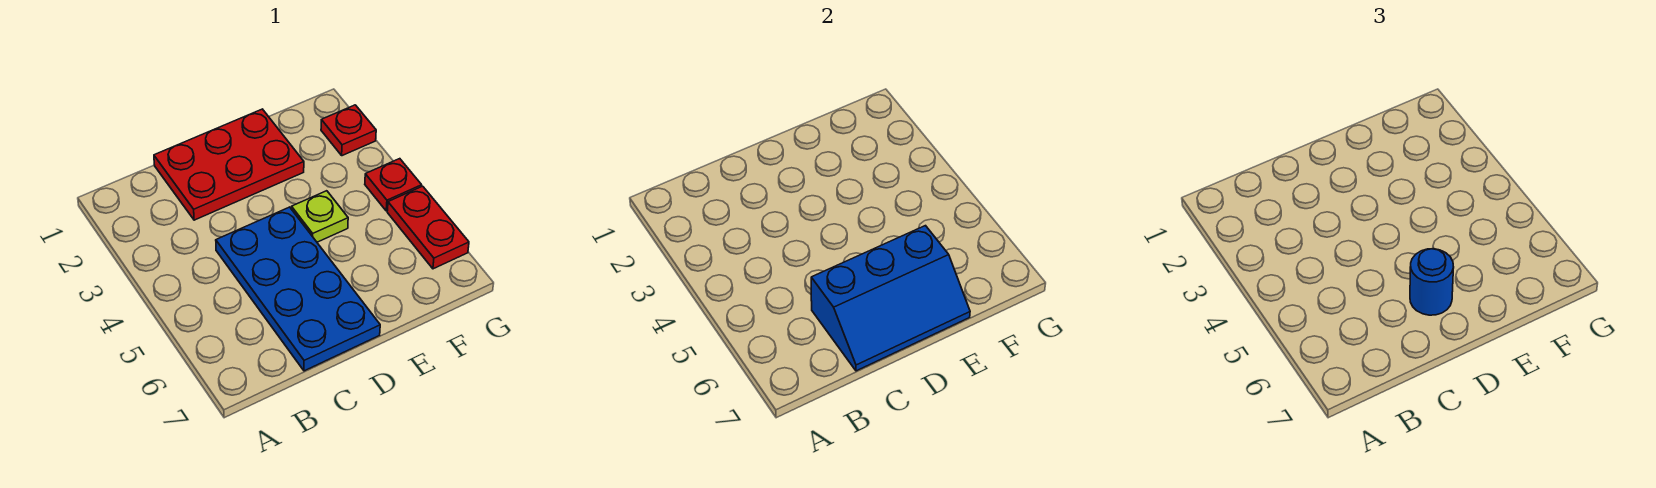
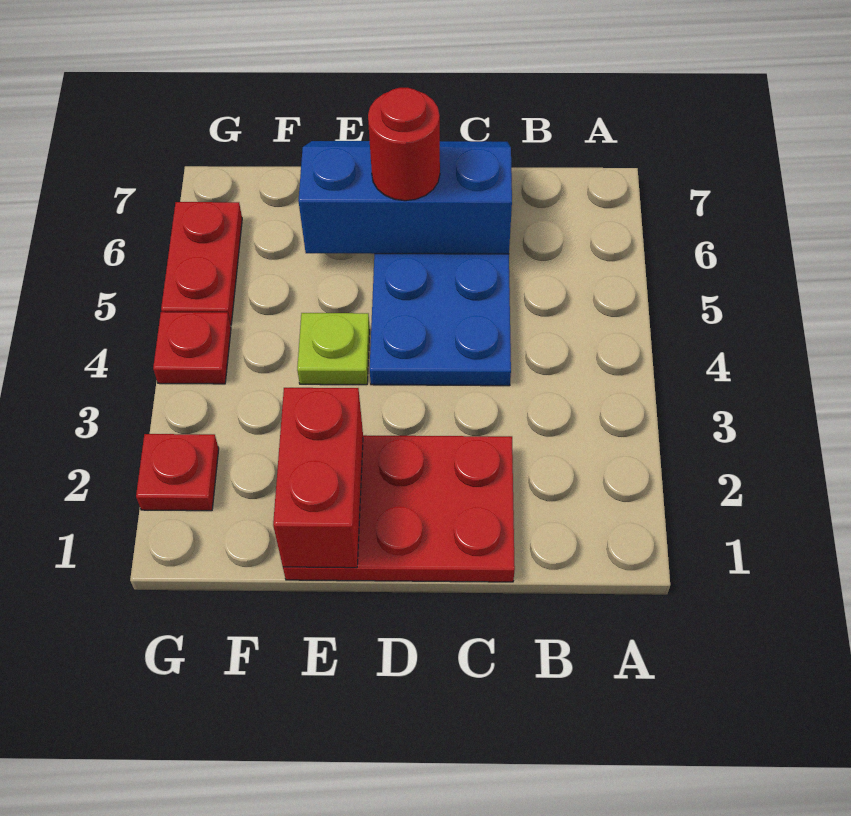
blue 1x1 round brick [1410,249,1454,315] -> red 1x1 round brick [368,88,440,201]
none -> red 1x2 brick [273,388,363,568]

